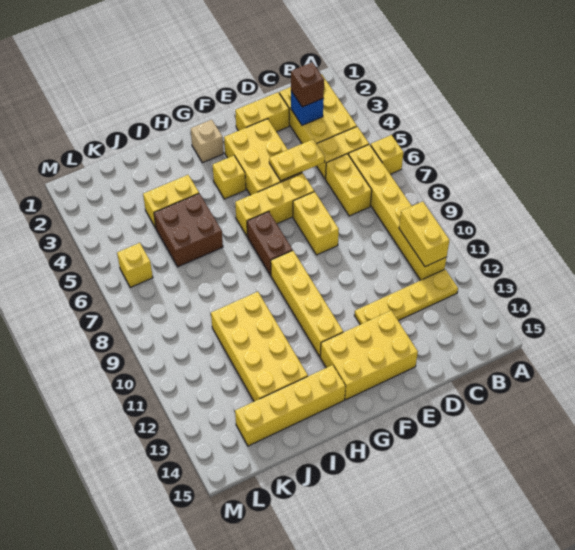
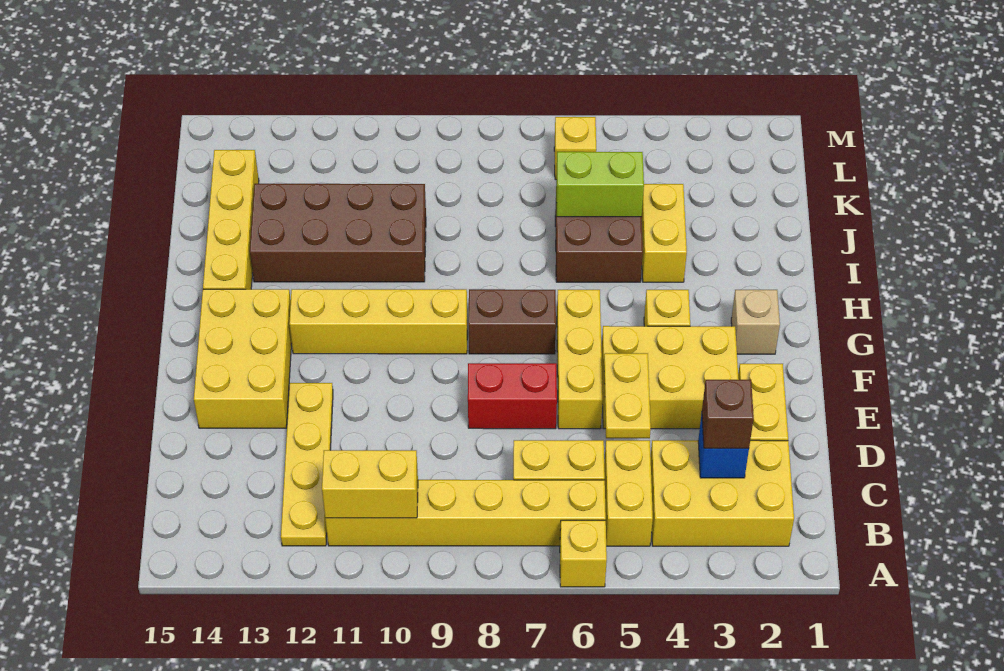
yellow 1x2 brick [293,192,339,255] -> red 1x2 brick [468,363,557,429]
yellow 2x4 brick [211,292,308,401] -> brown 2x4 brick [250,184,426,282]
none -> lime 1x2 brick [556,152,644,217]

